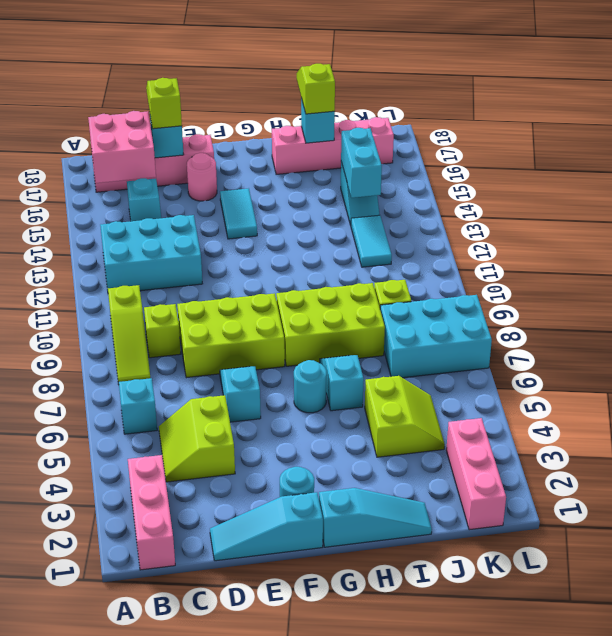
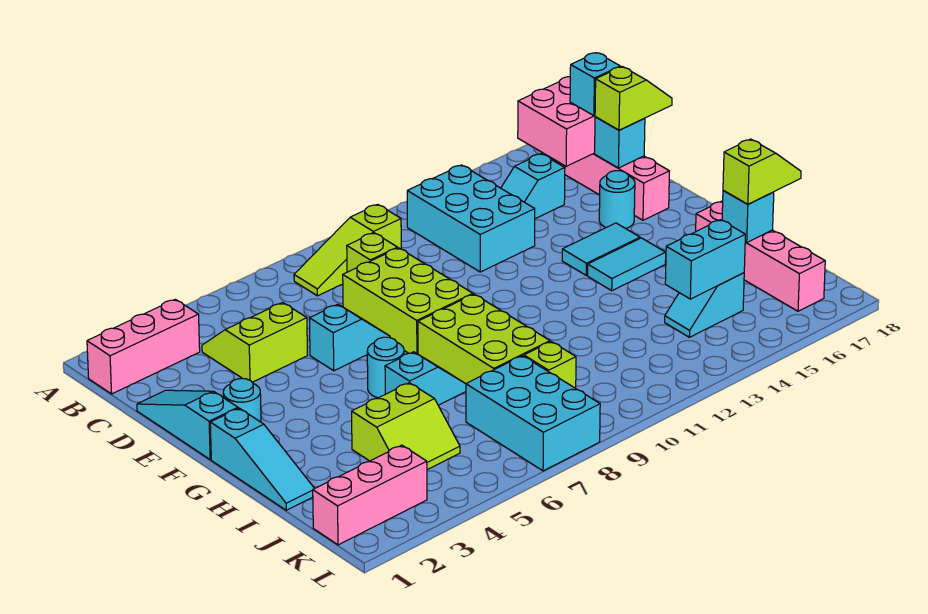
cyan 1x1 brick [119,378,157,434] -> cyan 1x1 brick moved to [570,53,620,116]
pink 1x1 round brick [187,153,217,201] -> cyan 1x1 round brick [599,171,635,229]
cyan 1x2 tile [351,215,392,267] -> cyan 1x2 tile moved to [588,238,666,291]

